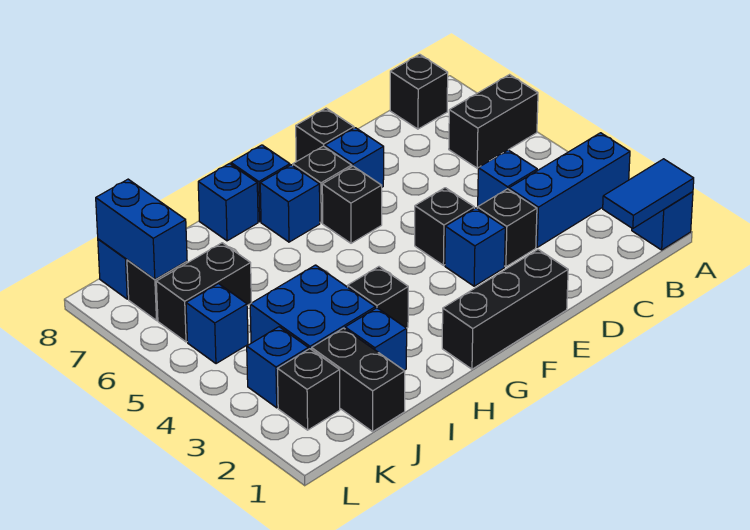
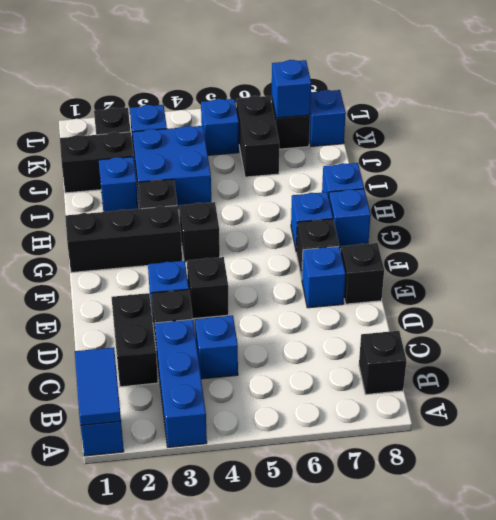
black 1x2 brick [449,75,538,168] -> black 1x2 brick moved to [111,293,158,387]
black 1x3 brick [442,250,568,369] -> black 1x3 brick turned to [65,206,182,273]
black 1x1 brick [322,166,382,243] -> black 1x1 brick moved to [179,202,220,262]
blue 1x2 brick [96,179,187,279] -> blue 1x1 brick [272,60,311,118]

